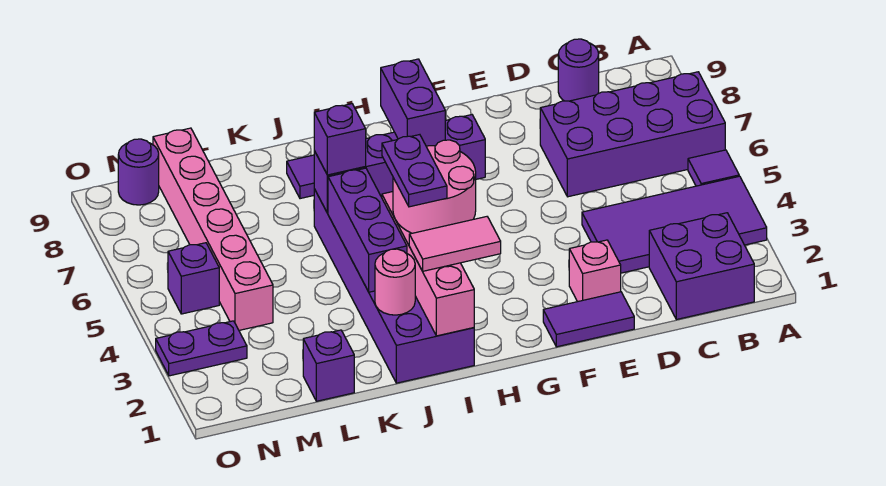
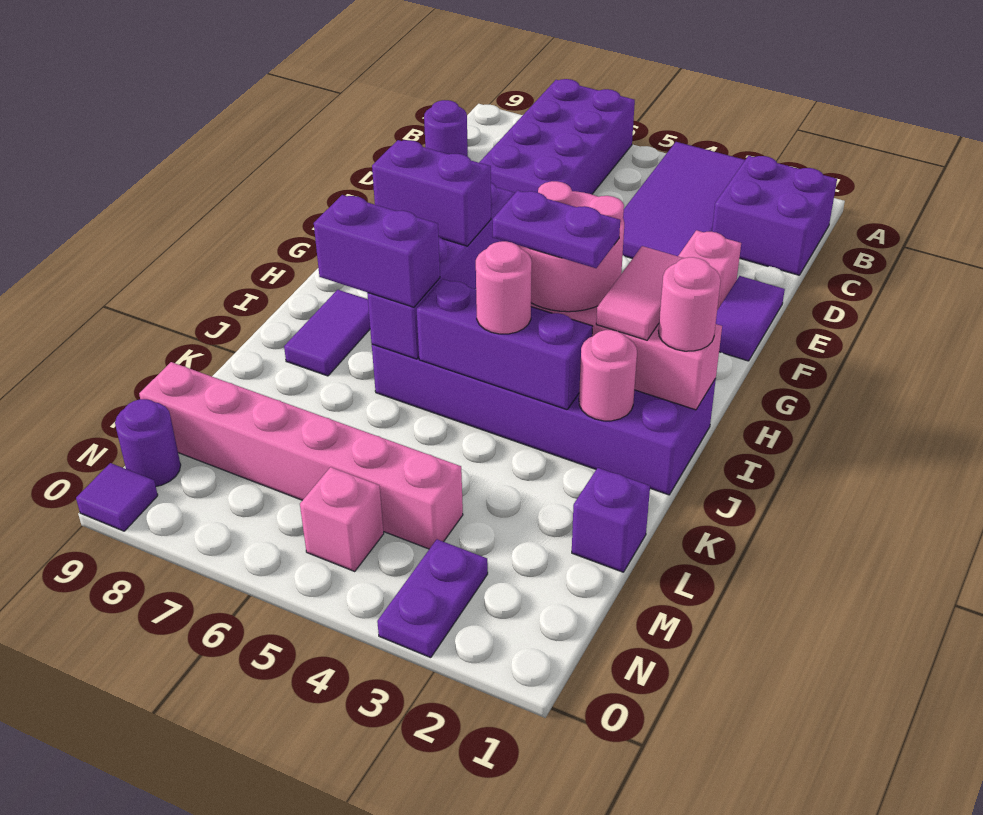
purple 1x1 tile [688,150,739,186] -> purple 1x1 tile moved to [76,463,158,531]
none -> pink 1x1 round brick [658,257,721,351]
none -> pink 1x1 round brick [476,241,532,334]
purple 1x1 brick [314,104,366,175] -> purple 1x2 brick [314,195,440,307]
purple 1x1 brick [168,243,219,314] -> pink 1x1 brick [300,467,384,571]

